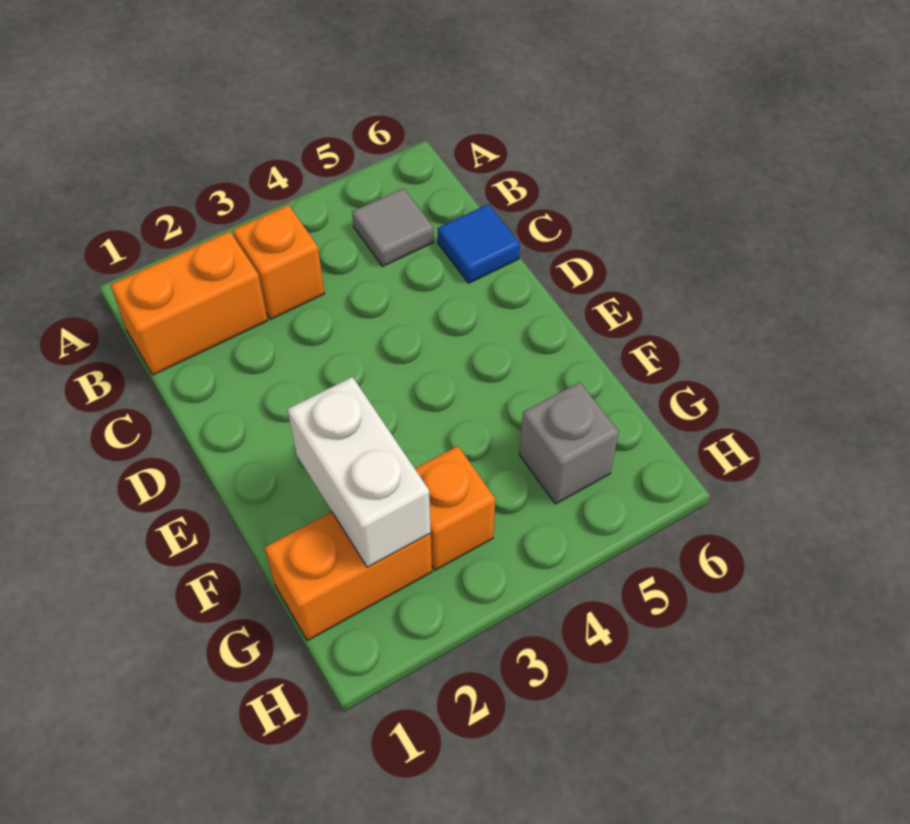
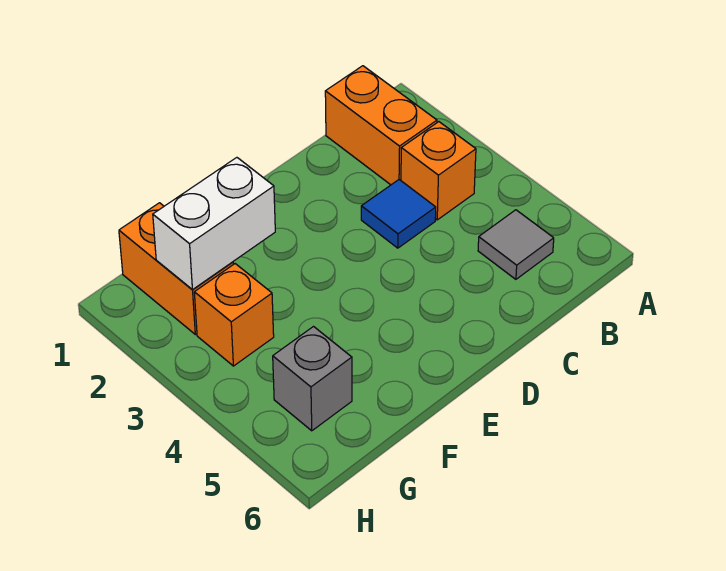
blue 1x1 tile [437,204,520,283] -> blue 1x1 tile moved to [361,180,436,248]

